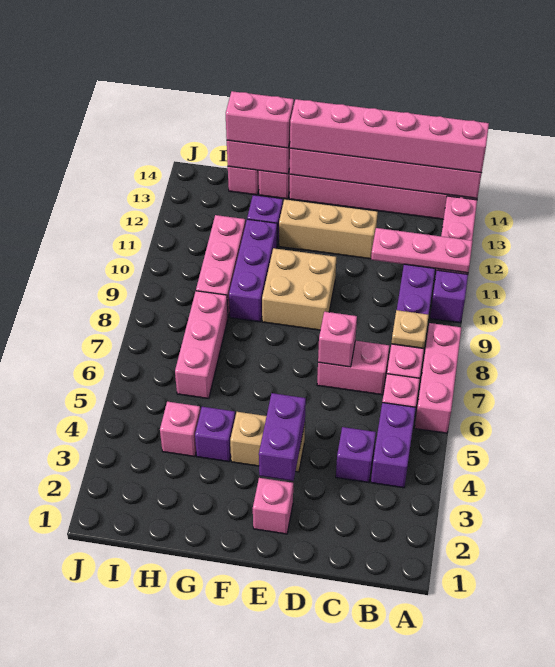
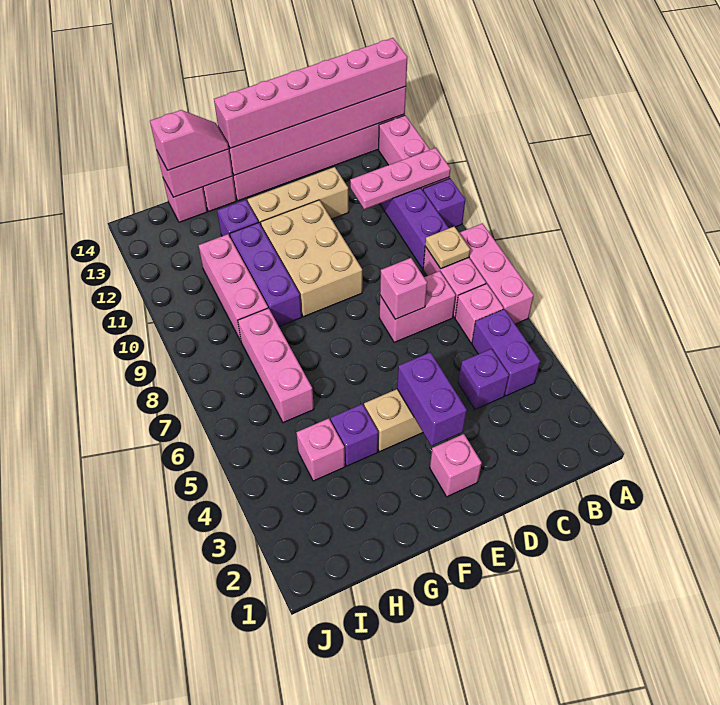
tan 2x2 brick [262,248,336,330] -> tan 2x3 brick [261,200,362,317]
pink 1x2 brick [226,91,294,148] -> pink 1x2 slope [150,110,229,170]

